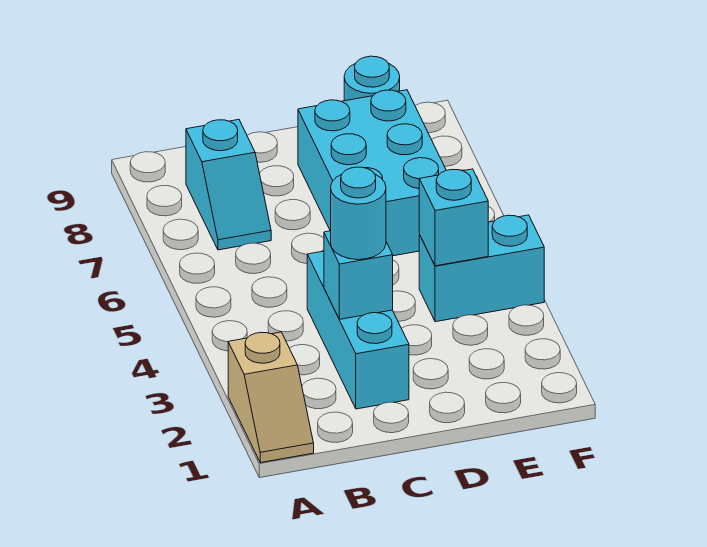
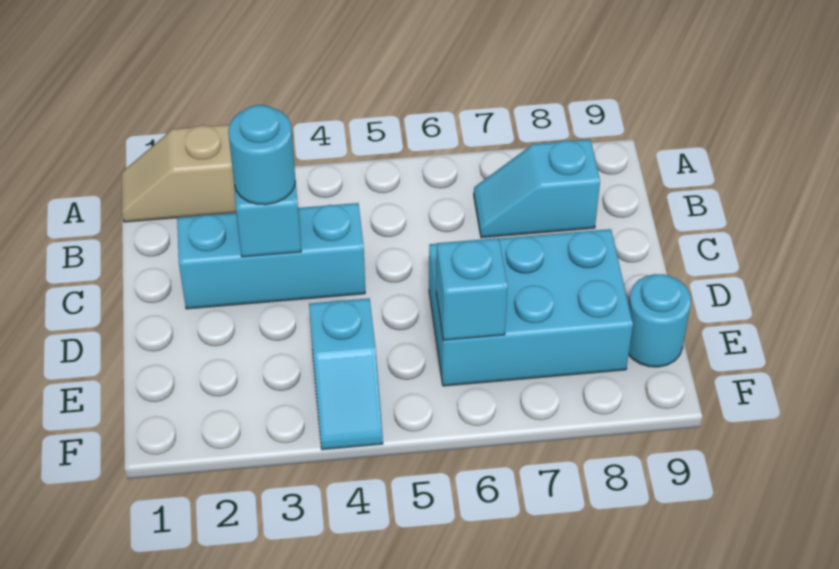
cyan 1x2 brick [419,215,544,322] -> cyan 1x2 slope [309,298,383,450]
cyan 1x1 brick [419,169,488,266] -> cyan 1x1 brick moved to [436,238,508,340]

